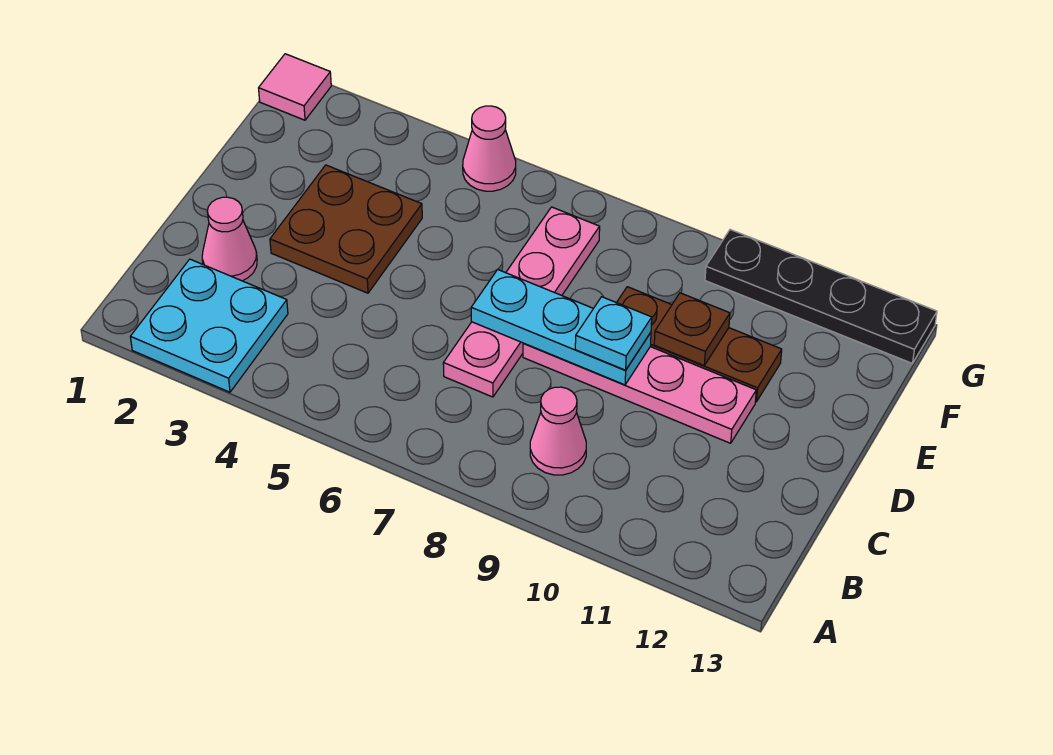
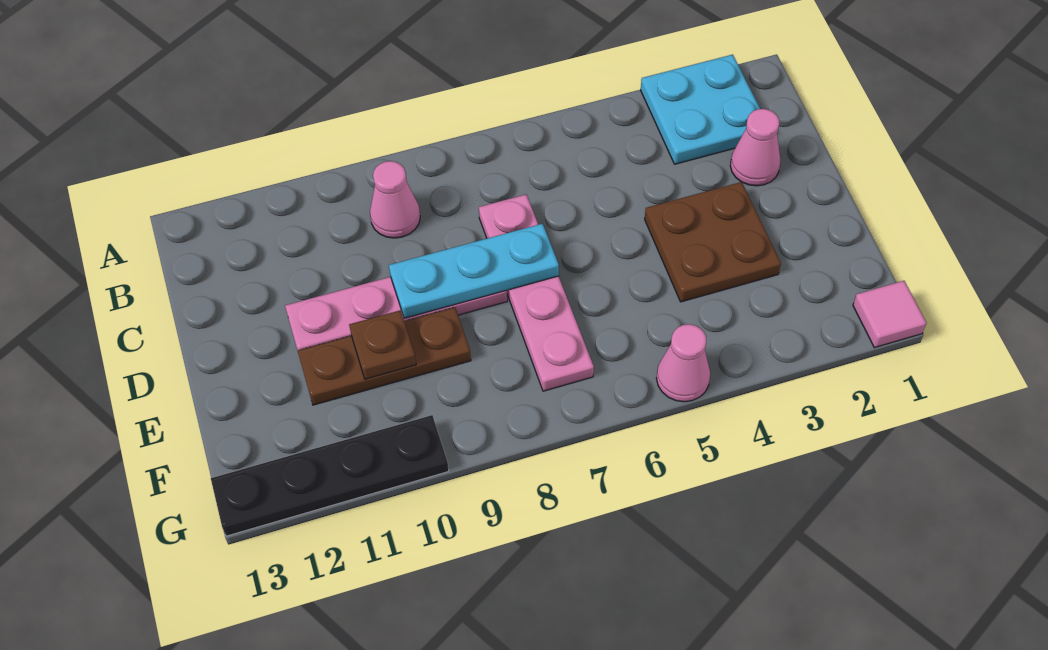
cyan 1x1 plate [575,297,652,370] -> none

